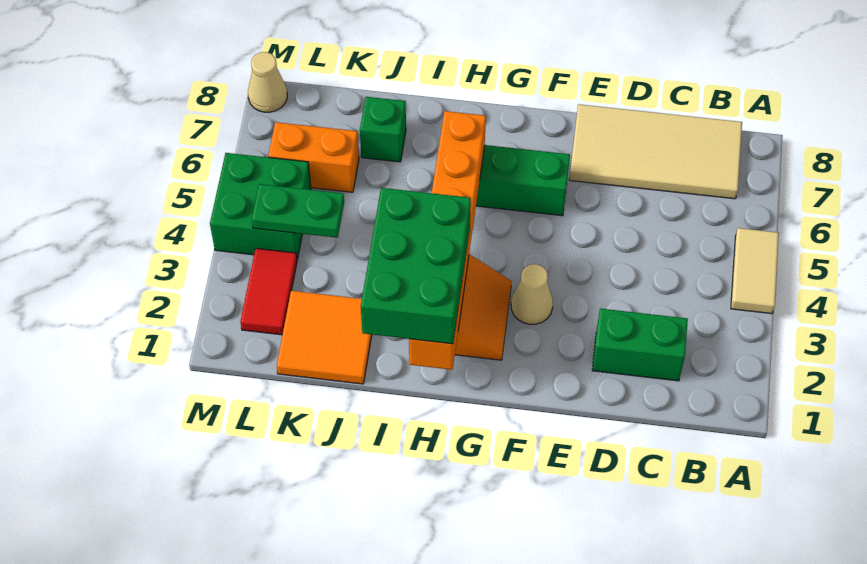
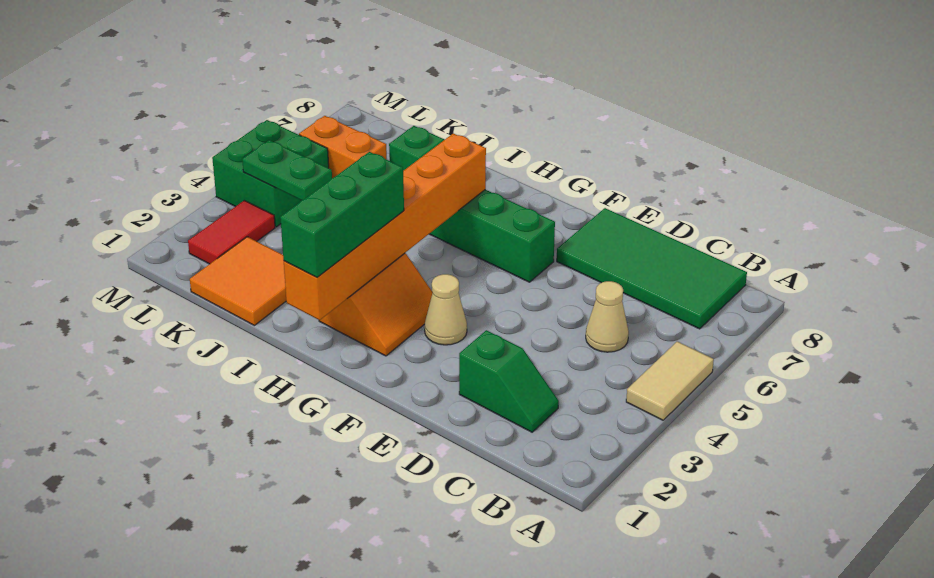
tan 2x4 tile [569,104,742,199] -> green 2x4 tile [557,208,747,329]
green 1x2 brick [592,308,688,381] -> green 1x2 slope [459,330,559,432]
green 2x3 brick [361,188,471,344] -> green 1x3 brick [280,152,404,277]
tan 1x1 cone [248,52,287,112] -> tan 1x1 cone moved to [586,281,629,352]

